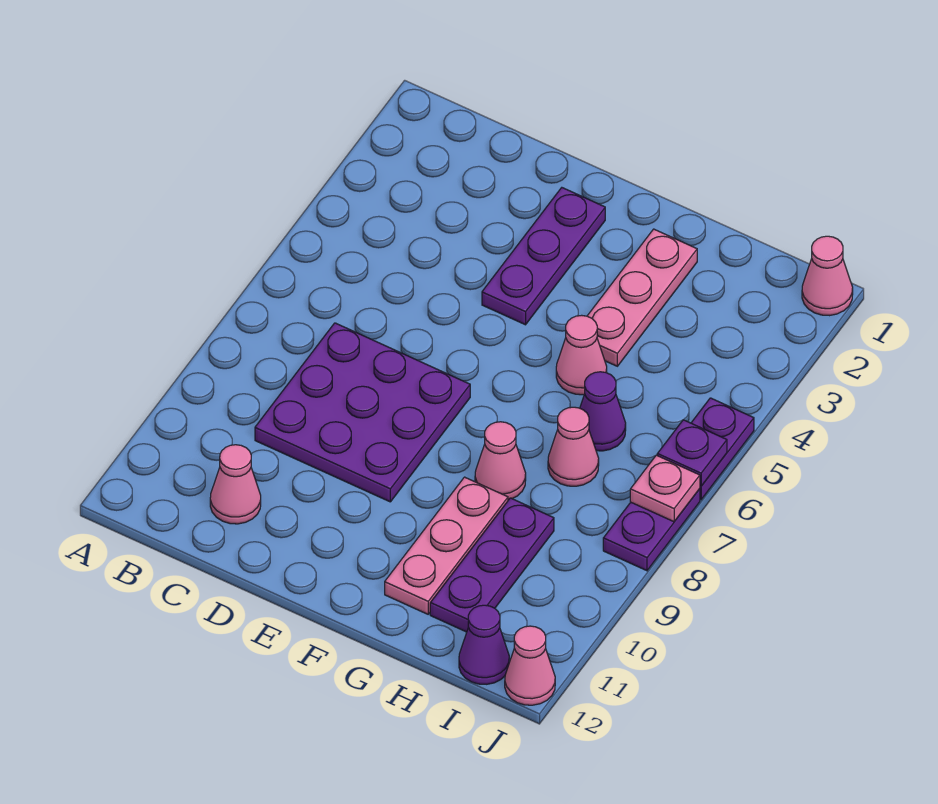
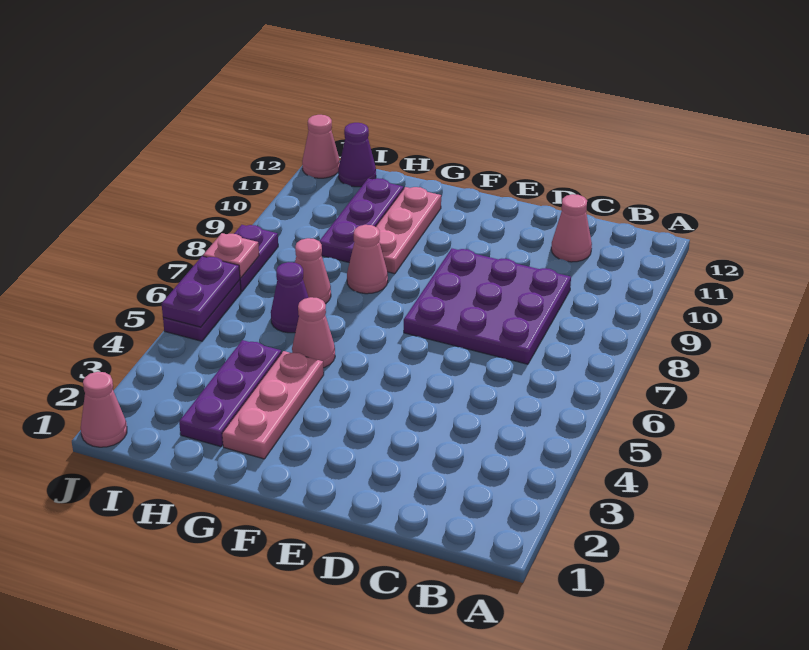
purple 1x3 plate [482,188,605,325] -> purple 1x3 plate moved to [179,340,282,447]
purple 1x1 plate [657,420,727,486] -> purple 1x2 plate [162,256,240,327]

